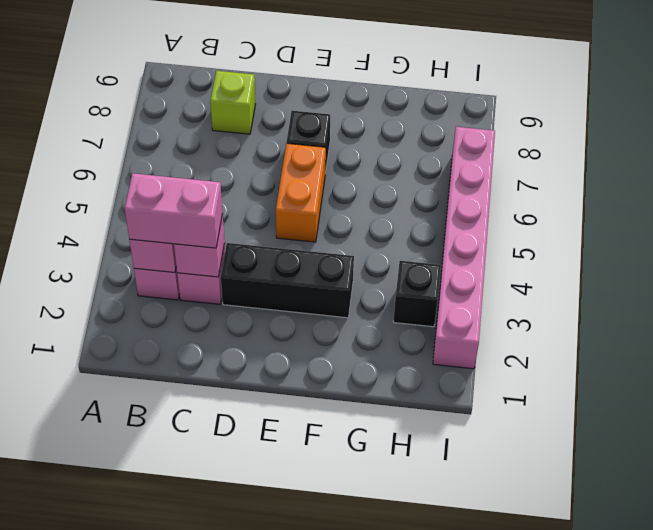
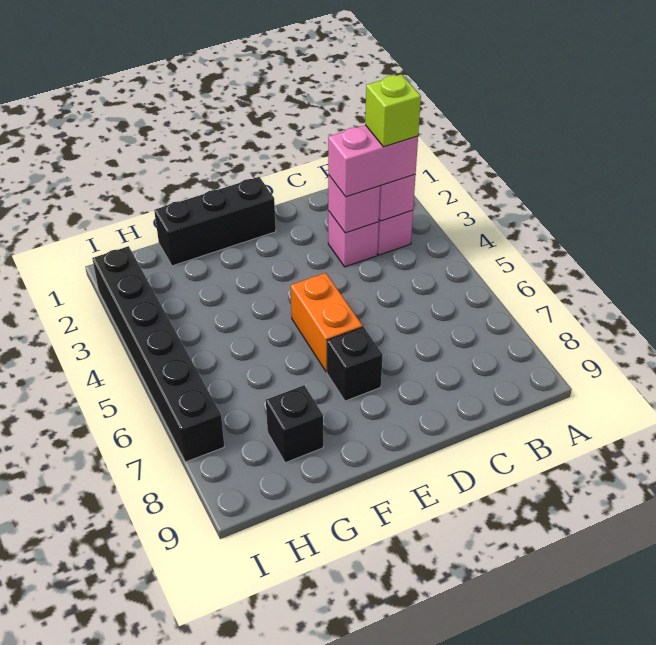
lime 1x1 brick [210,71,255,134] -> lime 1x1 brick moved to [365,74,421,147]
black 1x3 brick [221,243,354,318] -> black 1x3 brick moved to [154,177,276,266]
black 1x1 brick [393,261,441,327] -> black 1x1 brick moved to [266,385,323,463]
pink 1x6 brick [433,127,495,369] -> black 1x6 brick [92,246,224,462]

